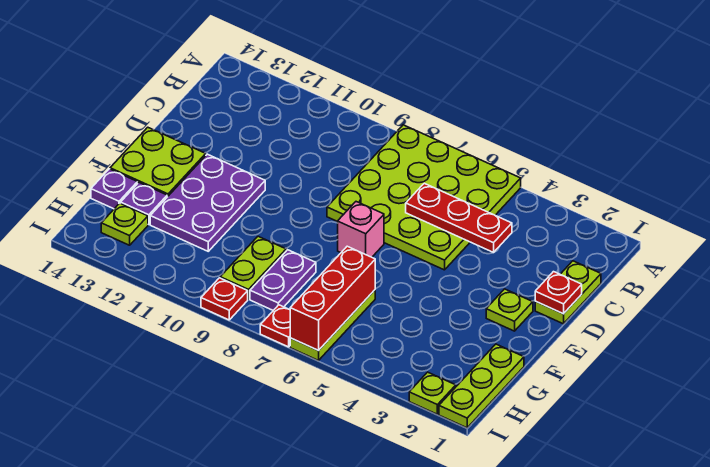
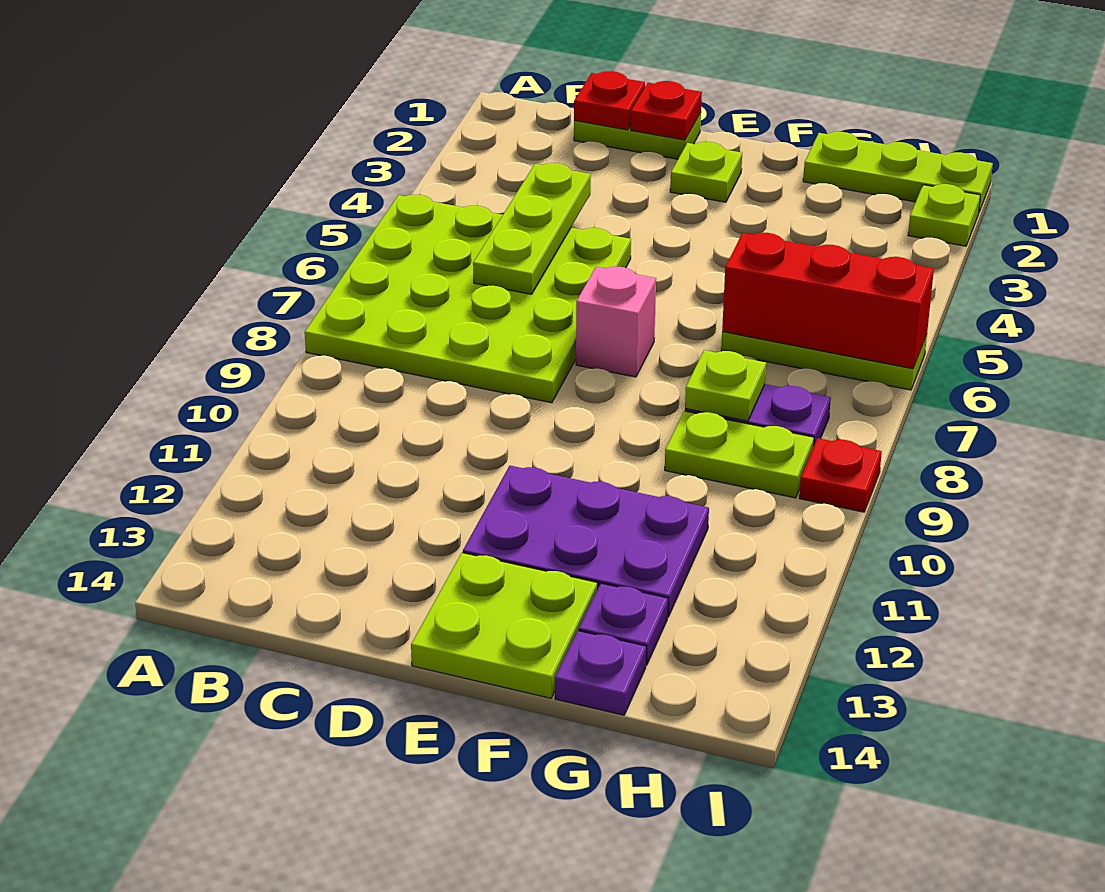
red 1x3 plate [406,183,512,252] -> lime 1x3 plate [473,163,591,294]
lime 1x1 plate [101,203,148,245] -> lime 1x1 plate moved to [685,350,766,421]
red 1x1 plate [260,305,290,347] -> red 1x1 plate moved to [574,71,645,130]

